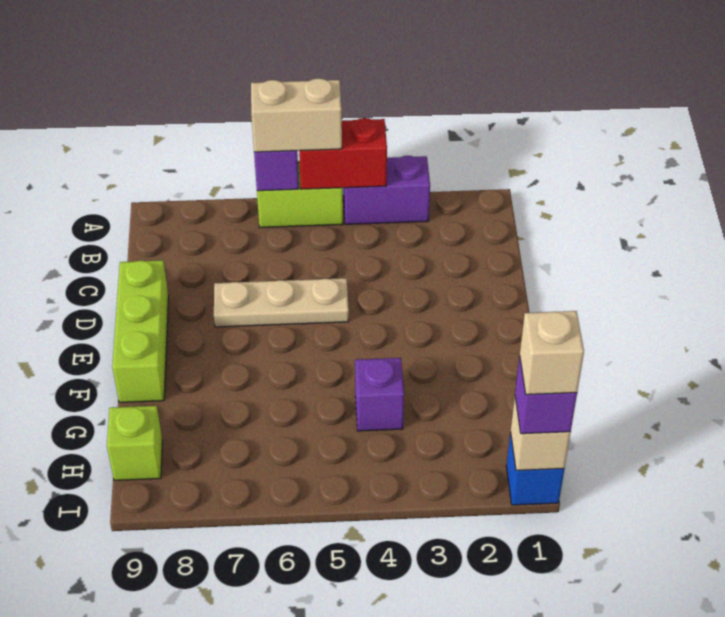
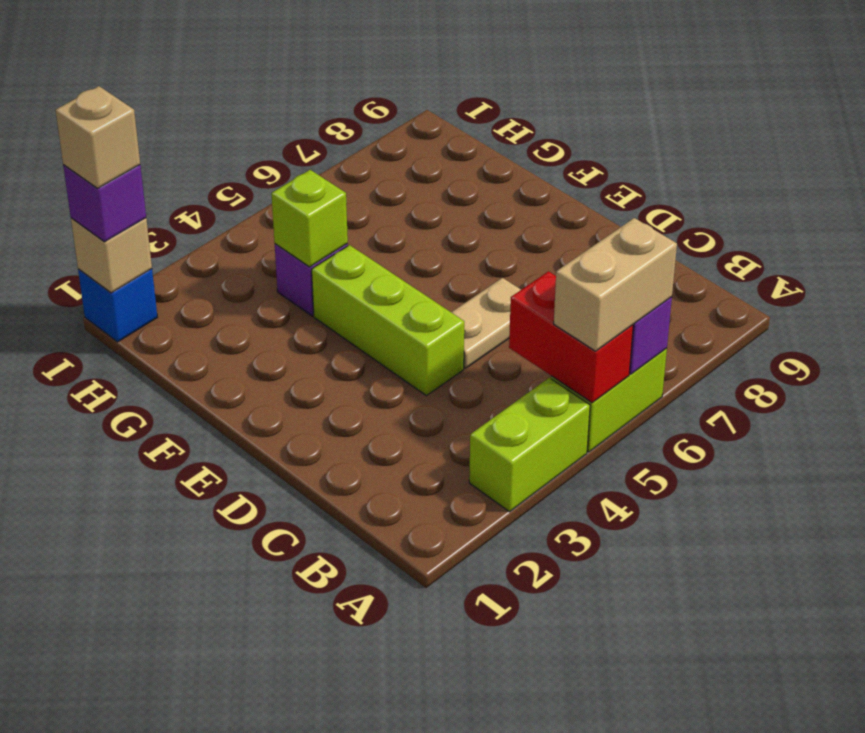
purple 1x2 brick [343,156,430,224] -> lime 1x2 brick [469,378,590,512]
red 1x2 brick [299,118,387,189] -> red 1x2 brick turned to [509,271,633,403]
tan 1x3 plate [214,278,349,327] -> tan 1x2 plate [451,278,521,368]
lime 1x3 brick [112,260,169,402] -> lime 1x3 brick moved to [312,245,464,396]
lime 1x1 brick [107,406,163,480] -> lime 1x1 brick moved to [271,170,348,267]

